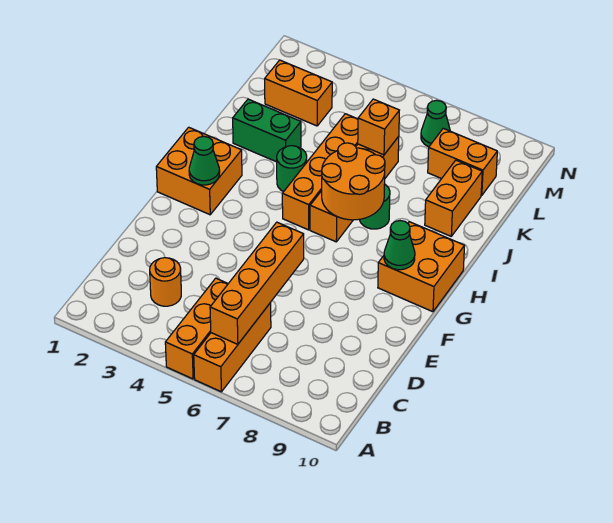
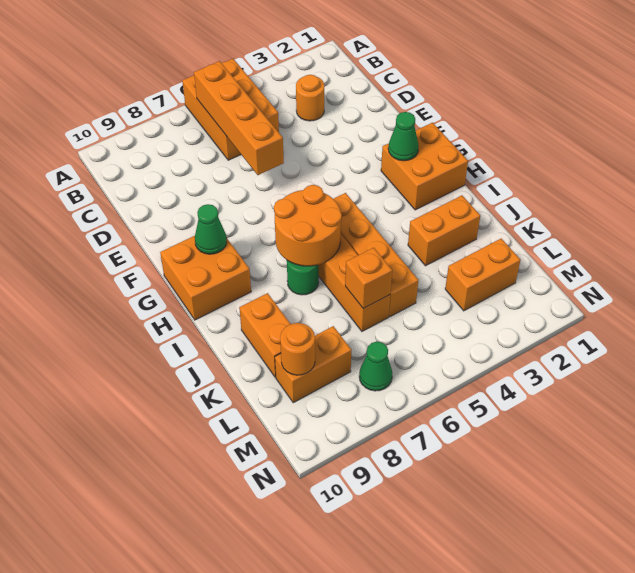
green 1x1 round brick [277,146,307,192] -> none
green 1x2 brick [233,99,301,162] -> orange 1x2 brick [408,195,480,266]
none -> orange 1x1 round brick [280,323,315,375]

